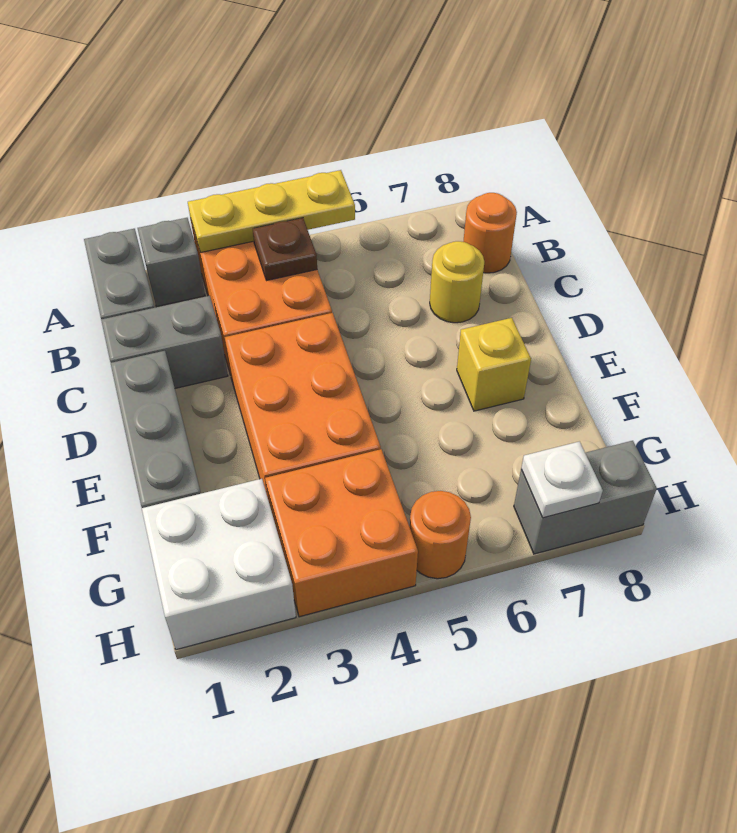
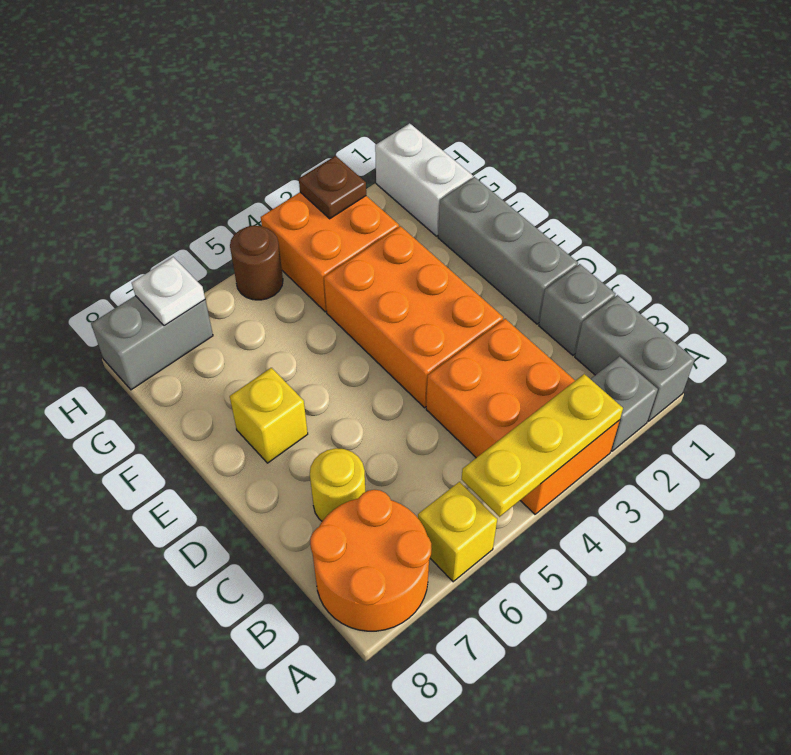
none -> yellow 1x1 brick [418,482,497,582]
brown 1x1 plate [253,218,317,280] -> brown 1x1 plate moved to [299,156,366,219]
orange 1x1 round brick [463,193,517,273] -> orange 2x2 round brick [310,490,431,631]
grey 1x2 brick [101,296,228,388] -> grey 1x1 brick [539,264,616,355]
white 2x2 brick [142,479,296,650] -> white 1x2 brick [375,123,473,236]
orange 1x1 round brick [410,491,471,579] -> brown 1x1 round brick [230,226,283,300]

